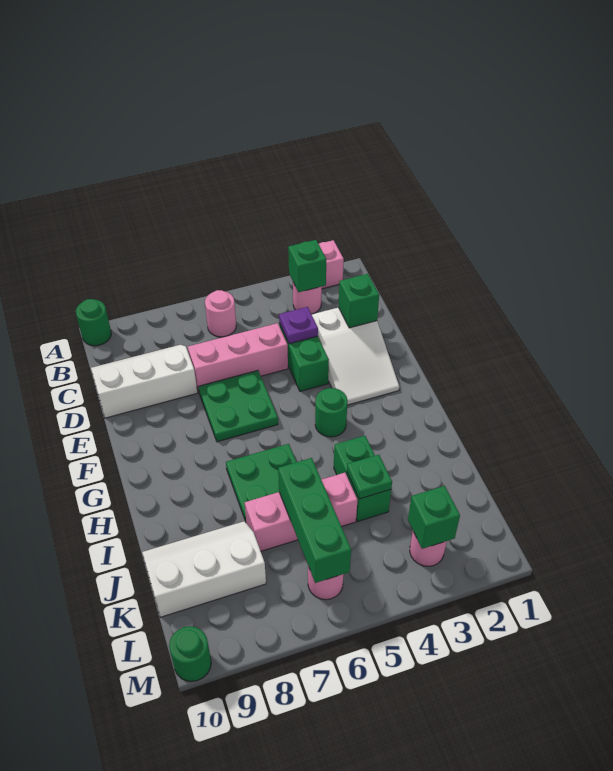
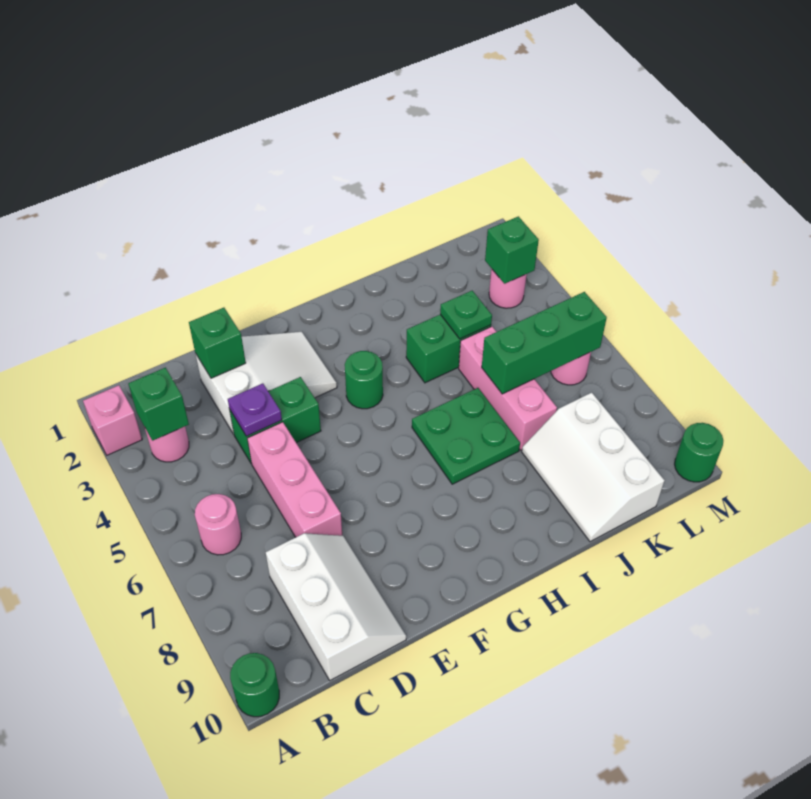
white 2x3 slope [91,345,197,418] -> white 2x3 slope turned to [266,533,406,680]
green 2x2 plate [199,370,278,442] -> none

